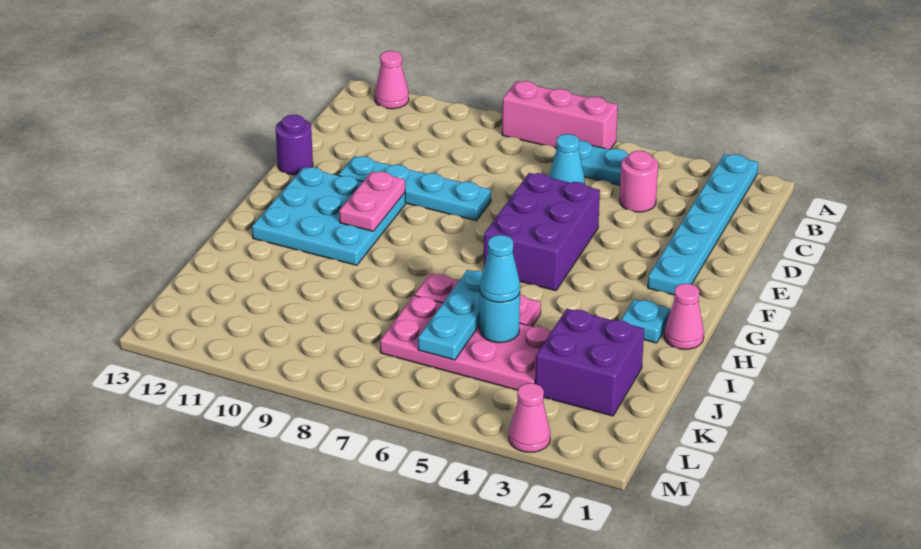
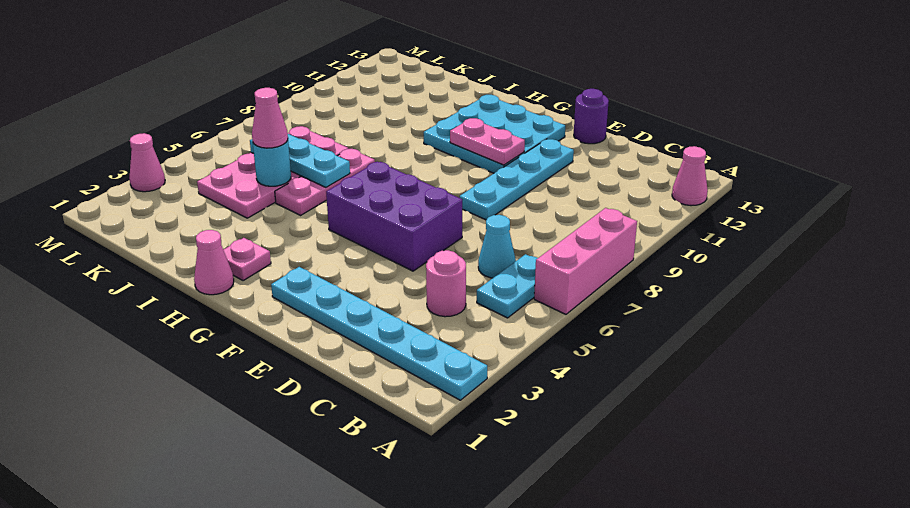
cyan 1x1 plate [621,299,671,343] -> pink 1x1 plate [224,238,271,281]
purple 2x2 brick [535,309,644,416] -> none
cyan 1x1 cone [480,235,520,302] -> pink 1x1 cone [252,88,288,148]

